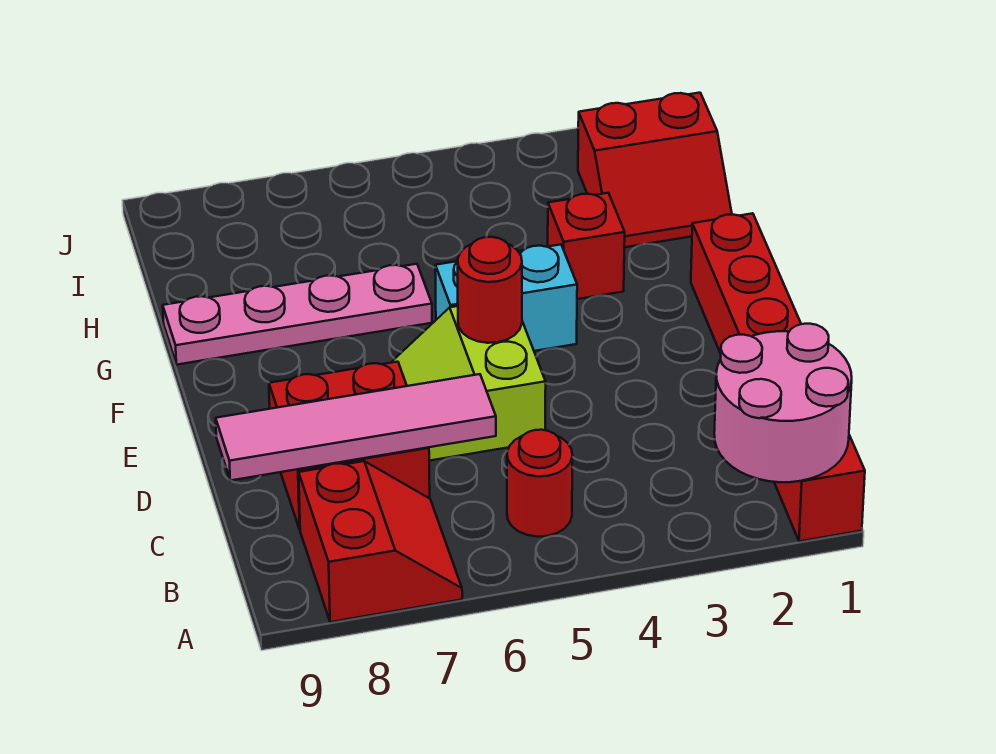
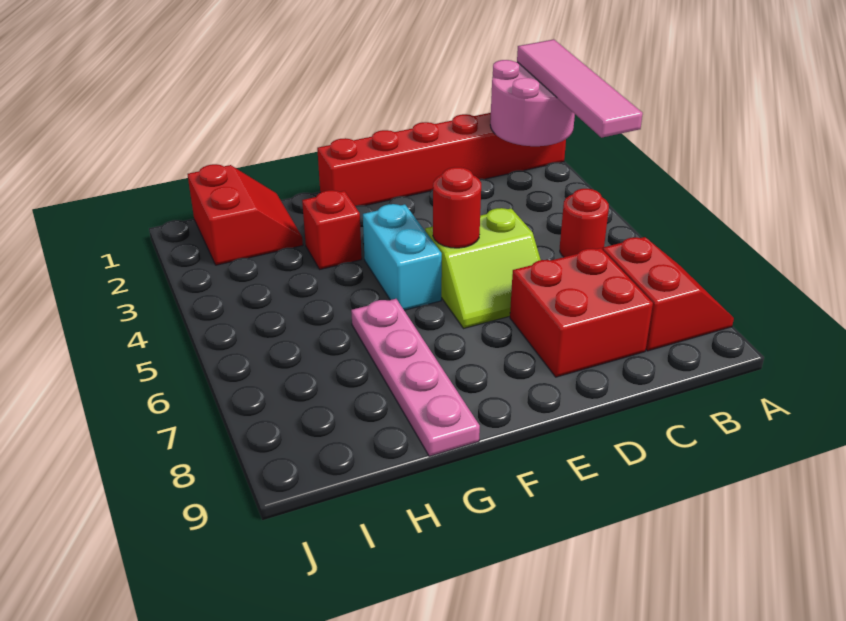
red 2x2 slope [299,461,462,622] -> red 2x2 slope turned to [603,237,734,351]
pink 1x4 tile [216,374,496,480] -> pink 1x4 tile moved to [517,39,643,138]

